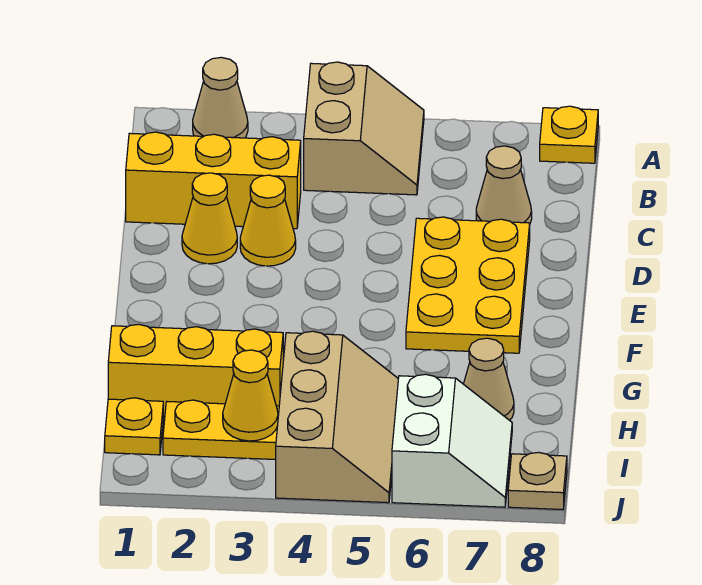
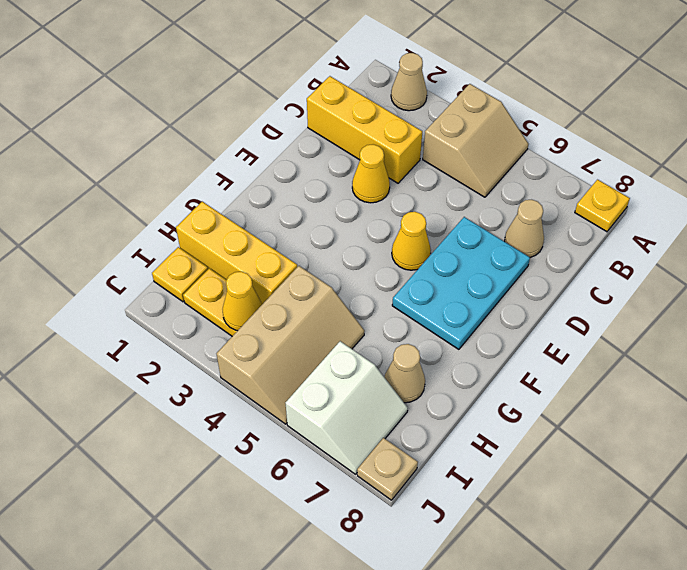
yellow 1x1 cone [182,173,237,264] -> yellow 1x1 cone moved to [392,212,431,270]
yellow 2x3 plate [406,217,530,353] -> cyan 2x3 plate [392,217,530,349]

